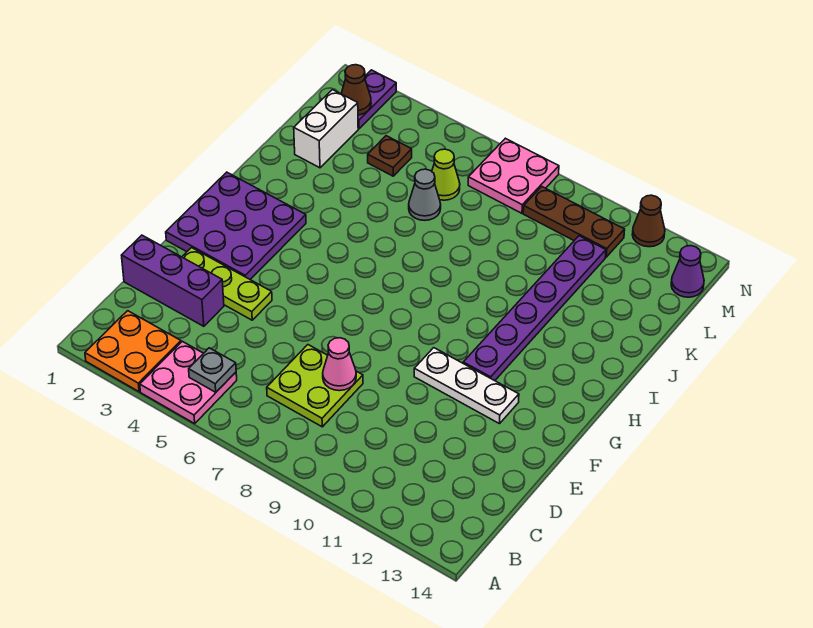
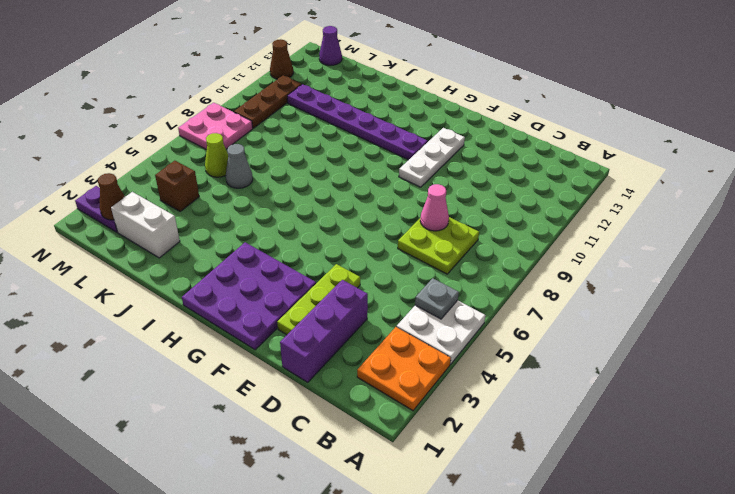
pink 2x2 plate [140,341,237,424] -> white 2x2 plate [397,300,485,364]
brown 1x1 plate [368,136,412,176] -> brown 1x1 brick [155,161,199,212]

